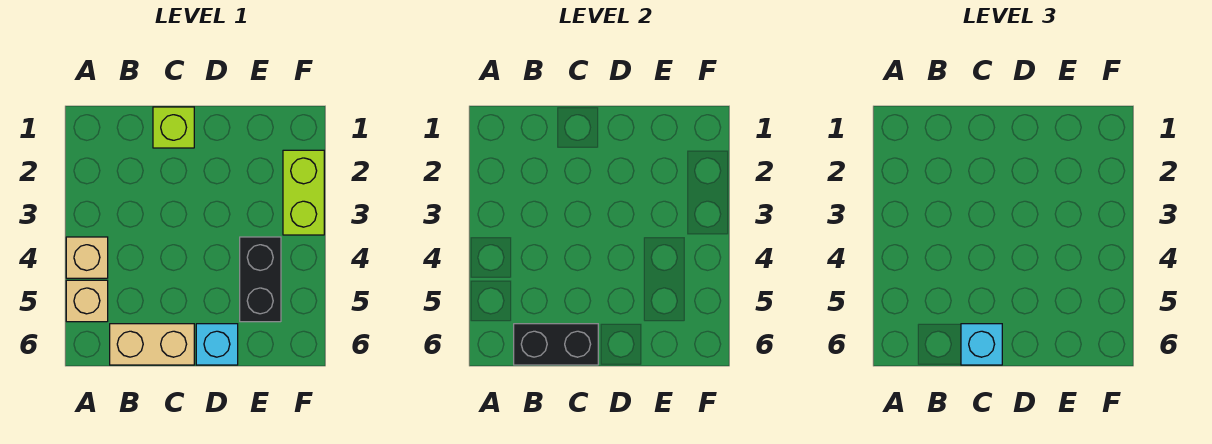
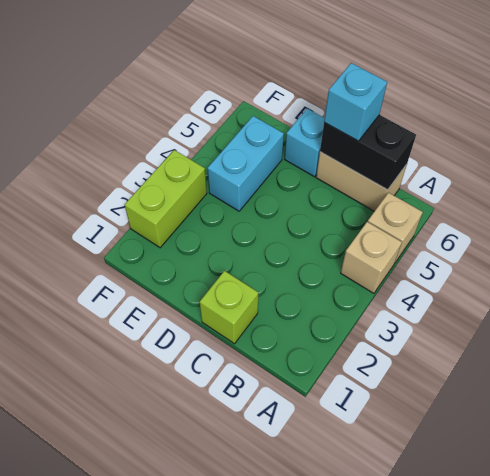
black 1x2 brick [240,237,281,322] -> cyan 1x2 brick [208,116,284,211]

